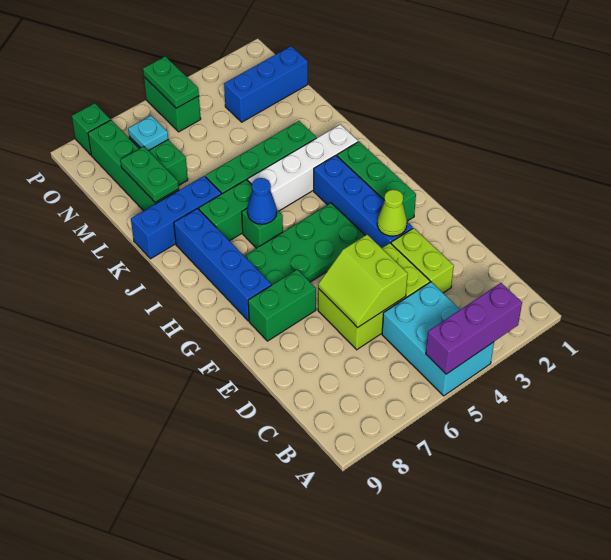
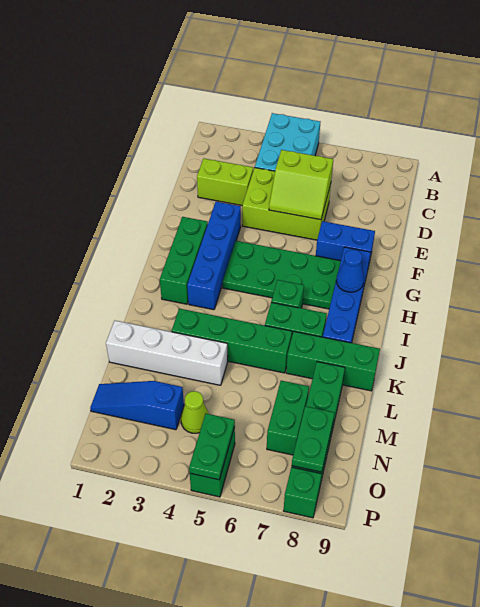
purple 1x3 brick [426,283,522,374] -> none
lime 1x2 brick [391,228,454,293] -> lime 1x2 brick turned to [197,159,253,205]
lime 2x2 slope [318,235,408,328] -> lime 2x2 slope turned to [269,150,333,220]
lime 1x1 cone [377,190,407,236] -> lime 1x1 cone moved to [181,391,209,433]
green 1x2 brick [248,269,316,341] -> blue 1x2 brick [316,221,375,267]
blue 1x1 cone [247,178,277,224] -> blue 1x1 cone moved to [336,250,364,292]
white 1x4 brick [248,124,358,211] -> white 1x4 brick moved to [106,321,228,385]
blue 1x3 brick [131,176,221,259] -> green 1x3 brick [286,332,380,391]
green 1x2 plate [120,146,179,202] -> green 1x2 plate moved to [292,406,334,472]
blue 1x3 brick [224,46,308,122] -> blue 1x3 slope [90,381,184,430]
cyan 1x1 plate [128,116,168,151] -> none

